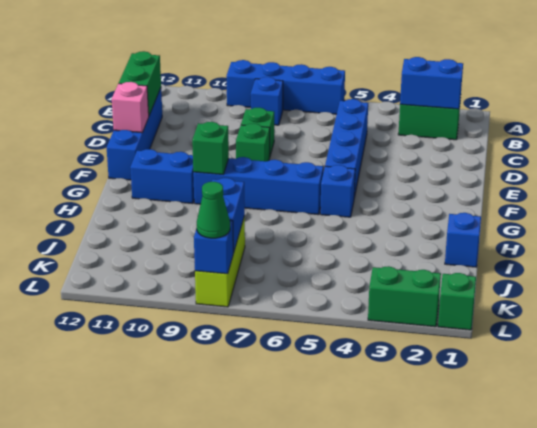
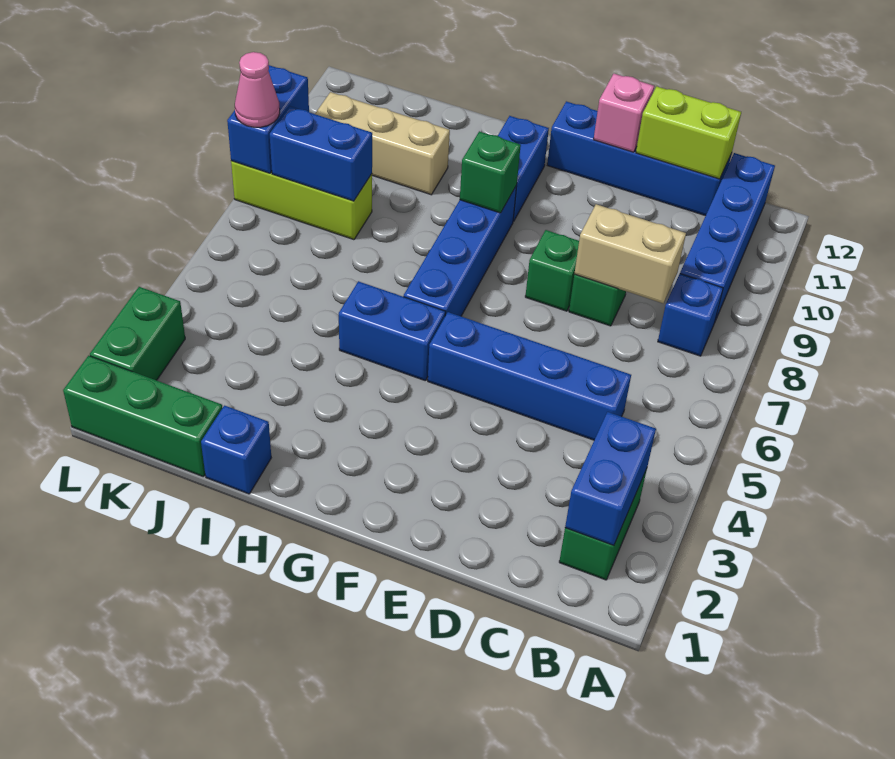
blue 1x4 brick [226,60,345,114] -> blue 1x4 brick moved to [680,153,775,321]
none -> tan 1x2 brick [574,204,686,303]
green 1x2 brick [119,51,161,115] -> lime 1x2 brick [636,86,741,179]
blue 1x1 brick [320,165,355,217] -> blue 1x2 brick [339,281,446,381]
none -> tan 1x3 brick [315,92,450,195]
green 1x1 brick [438,273,476,330] -> green 1x3 brick [63,356,222,476]
blue 1x1 brick [194,220,233,274] -> blue 1x2 brick [227,65,309,173]
green 1x1 cone [197,182,230,238] -> pink 1x1 cone [235,52,280,127]

